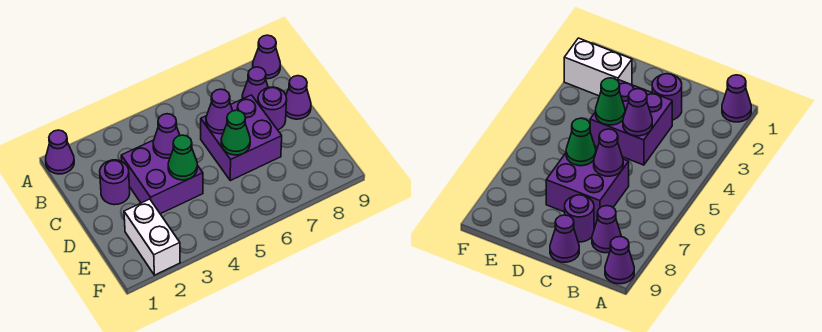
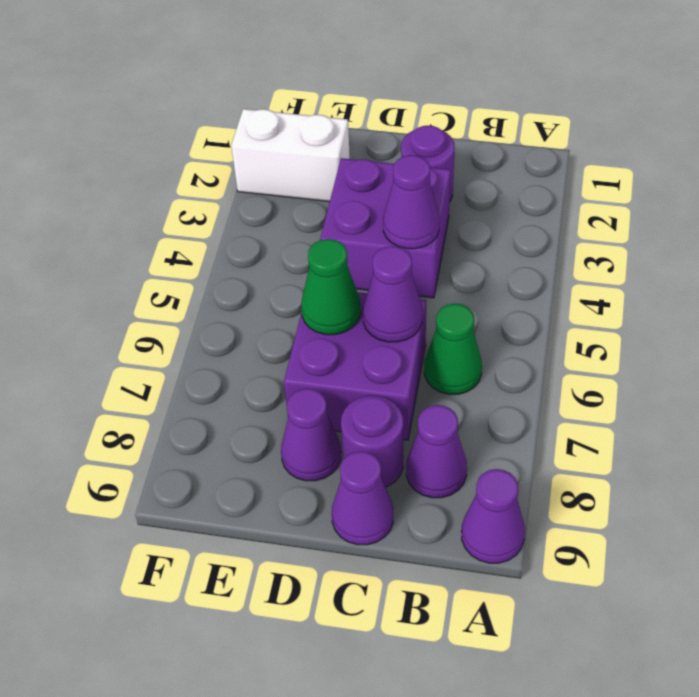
purple 1x1 cone [46,130,74,174] -> purple 1x1 cone moved to [281,389,341,481]
green 1x1 cone [168,135,197,180] -> green 1x1 cone moved to [424,304,482,394]

